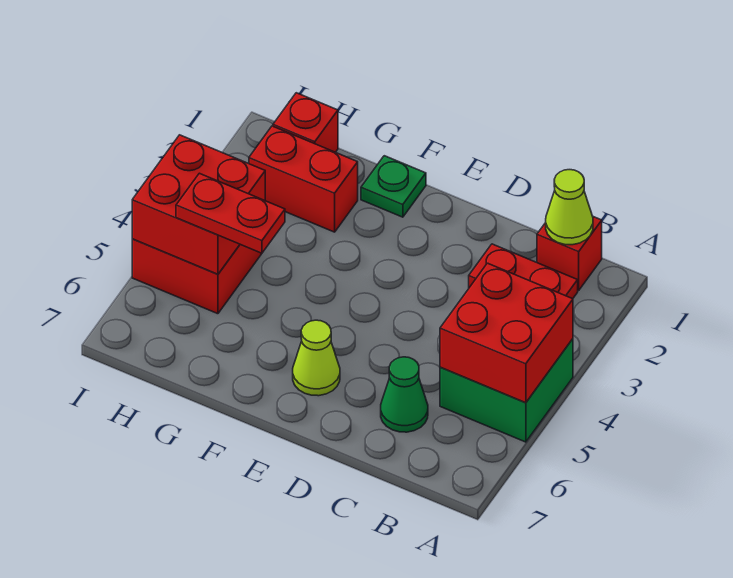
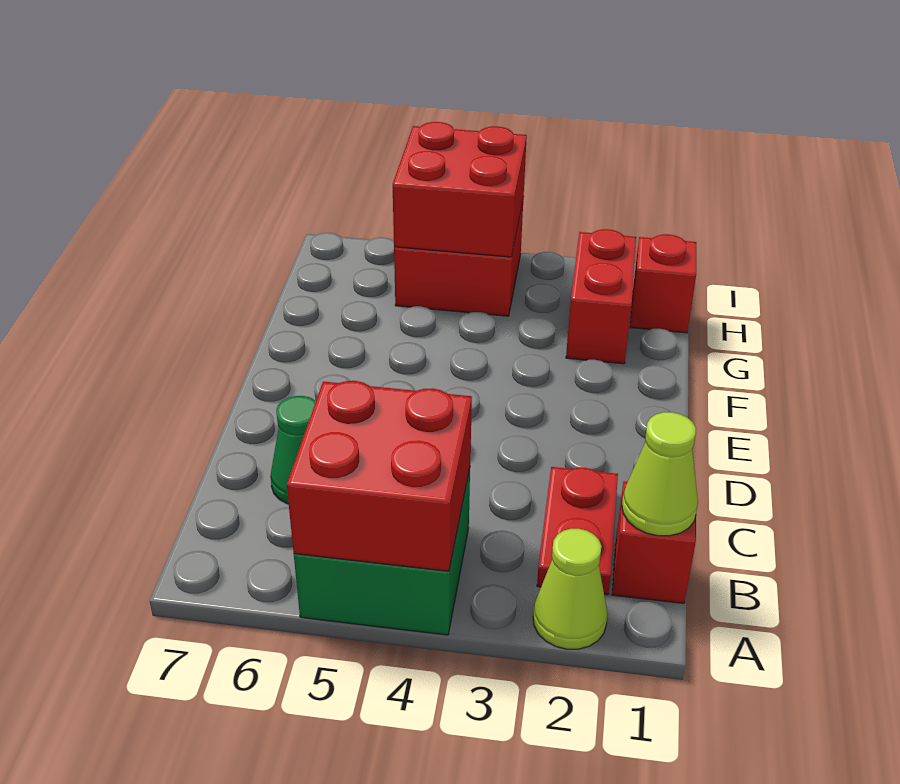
lime 1x1 cone [293,320,340,396] -> lime 1x1 cone moved to [533,529,608,649]
green 1x1 plate [361,156,426,217] -> none
red 1x2 plate [176,173,285,253] -> none

